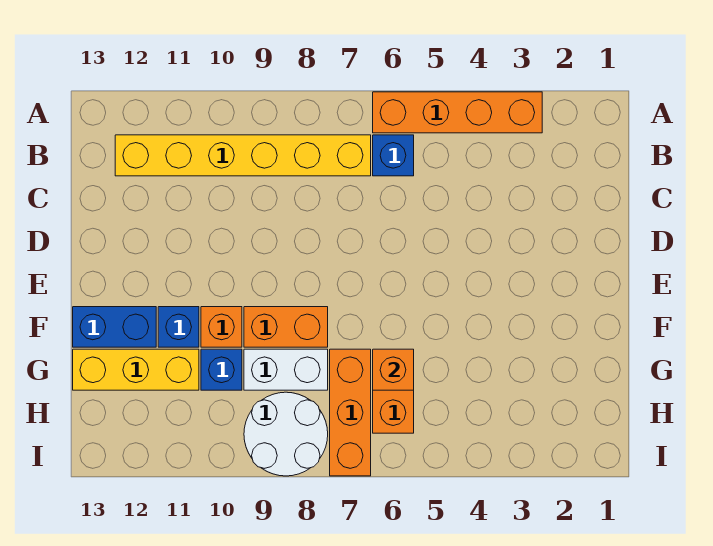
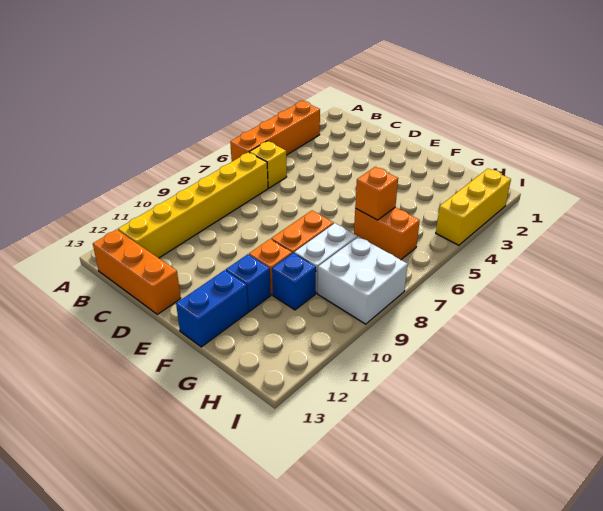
blue 1x1 brick [373,135,414,176] -> yellow 1x1 brick [249,141,287,188]
orange 1x3 brick [330,349,371,476] -> orange 1x3 brick moved to [93,230,181,314]
yellow 1x3 brick [73,349,199,390] -> yellow 1x3 brick moved to [436,169,511,245]
white 2x2 round brick [244,392,328,476] -> white 2x2 brick [318,236,408,324]

